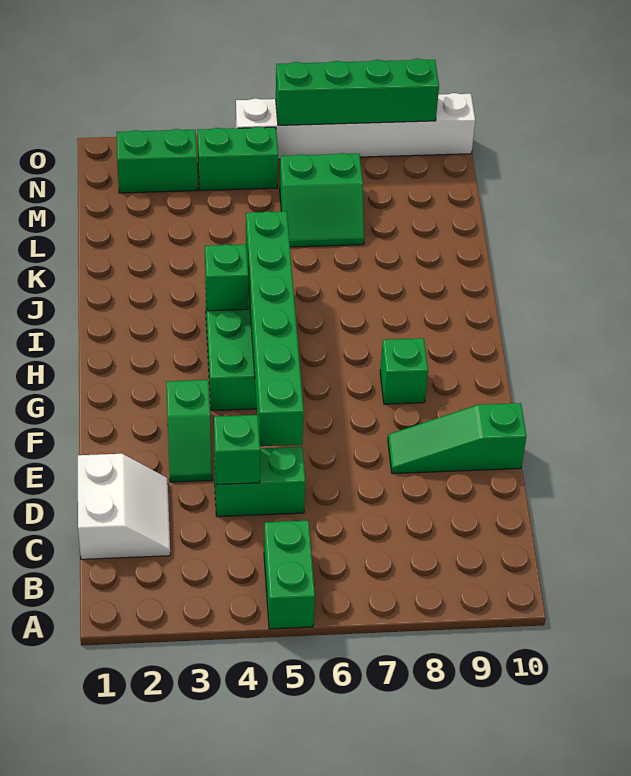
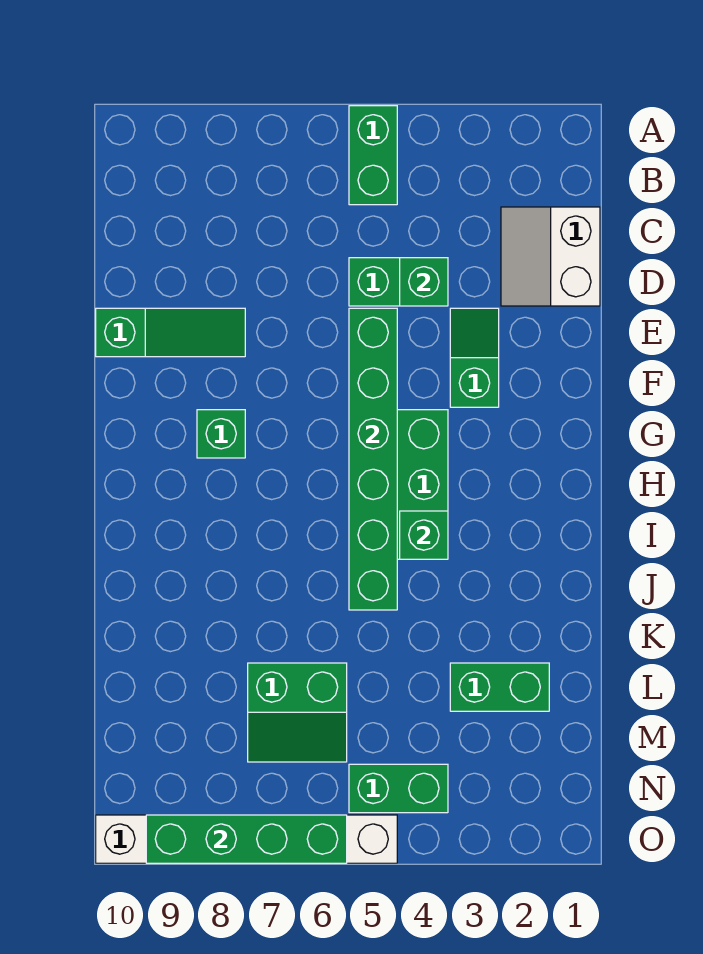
green 2x2 slope [280,153,364,247] -> green 2x2 slope turned to [248,663,347,762]
green 1x2 brick [117,129,198,193] -> green 1x2 brick moved to [450,663,549,711]

